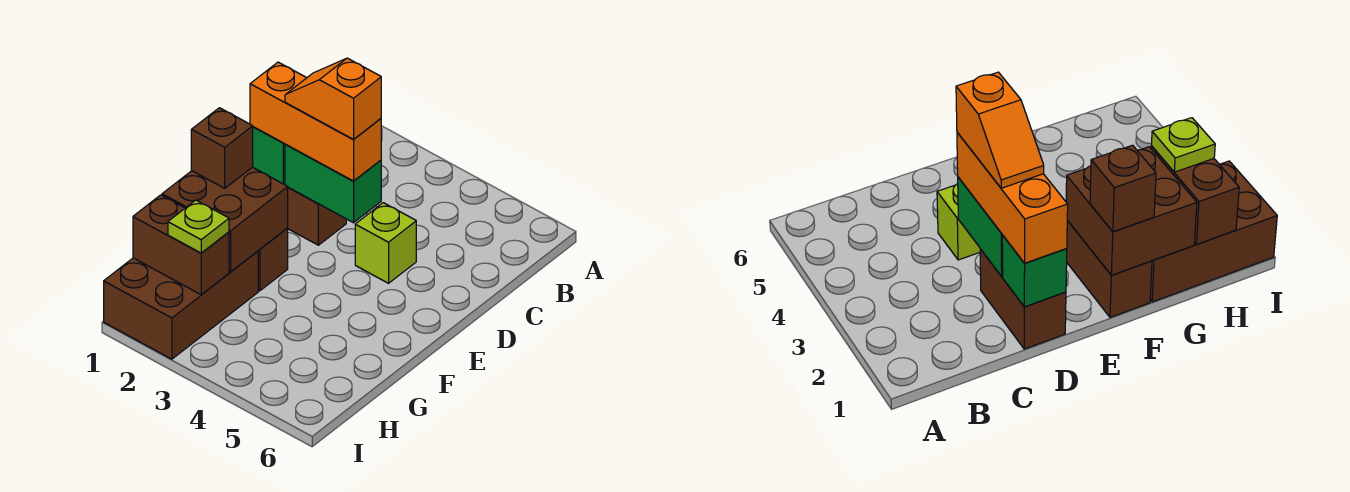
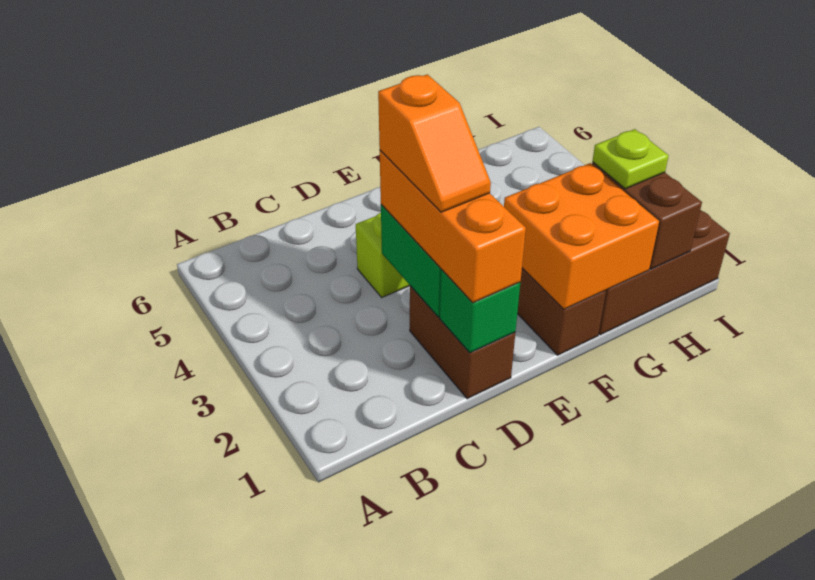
brown 2x2 brick [162,167,288,272] -> orange 2x2 brick [504,163,659,310]
brown 1x1 brick [191,108,253,188] -> none

